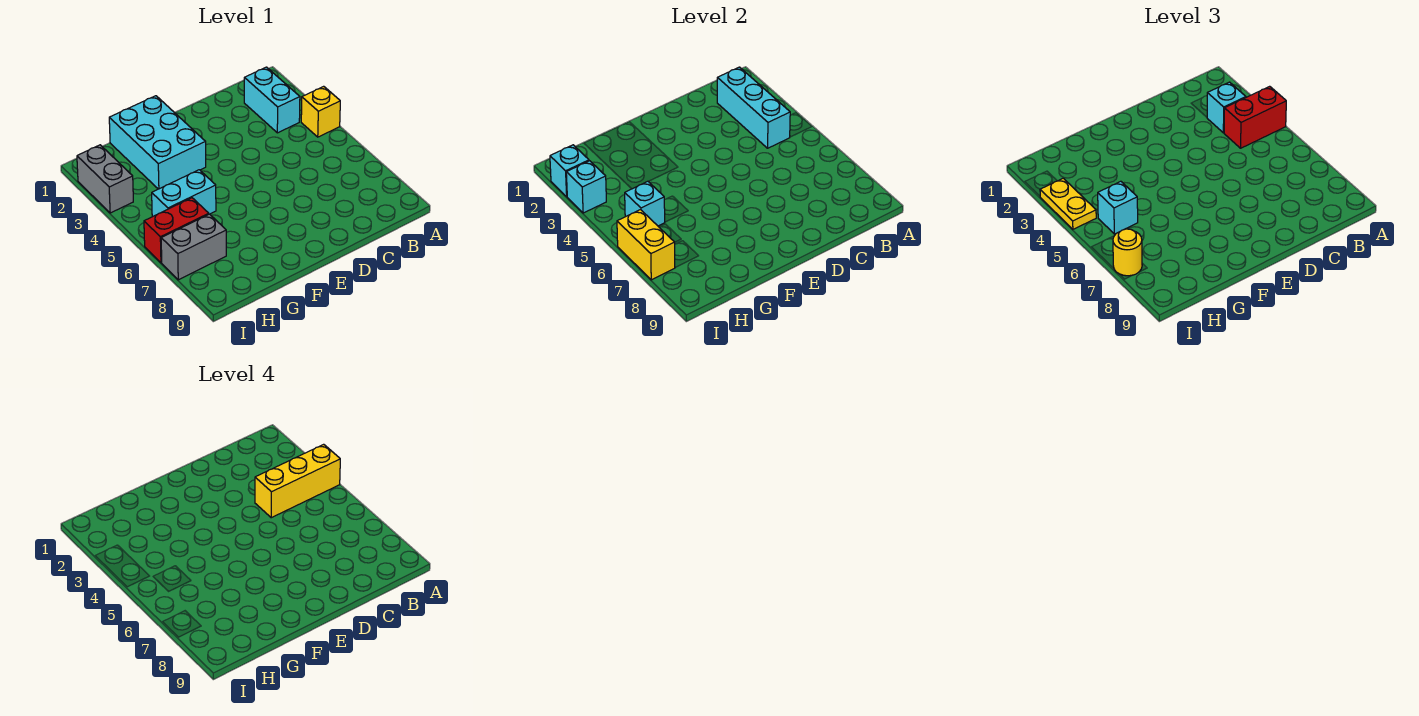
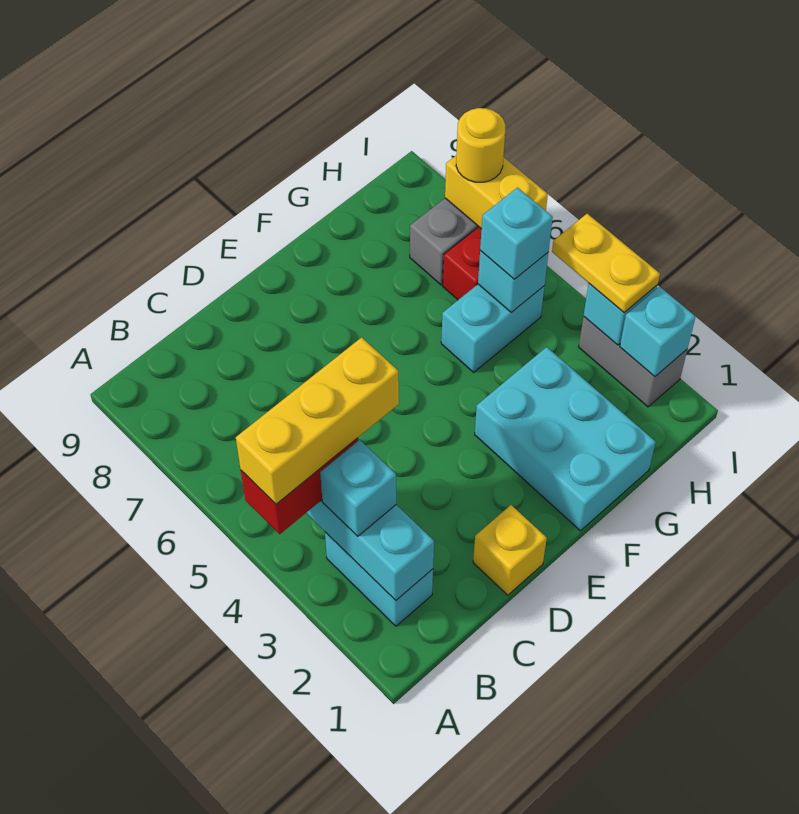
yellow 1x1 brick [301,86,340,137] -> yellow 1x1 brick moved to [473,505,547,595]

